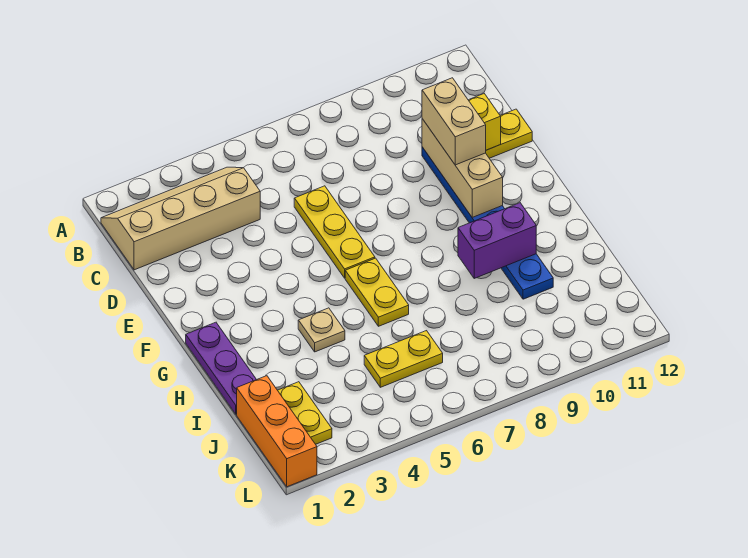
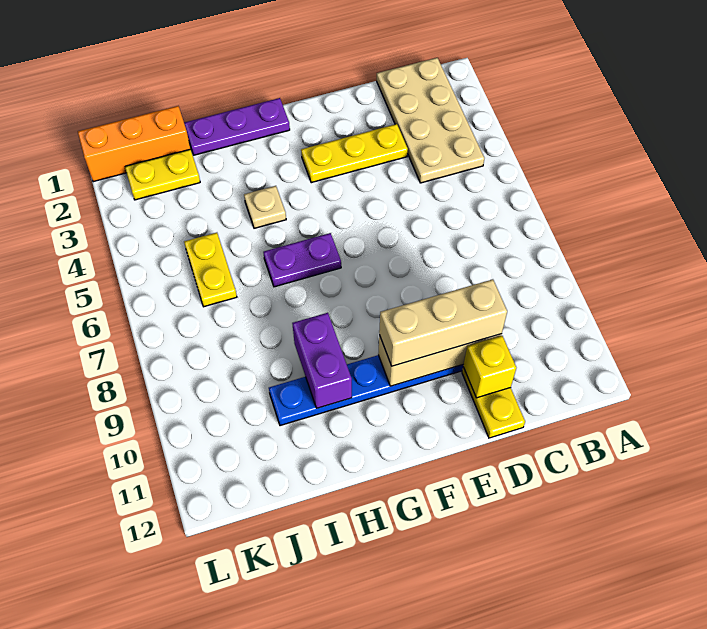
tan 2x4 slope [101,167,260,270] -> tan 2x4 plate [377,58,484,183]
yellow 1x3 plate [294,186,375,278] -> yellow 1x3 plate moved to [301,124,408,183]
tan 1x2 brick [422,78,486,165] -> tan 1x3 brick [379,279,507,366]
yellow 1x2 plate [345,258,409,326] -> purple 1x2 plate [263,233,341,287]

